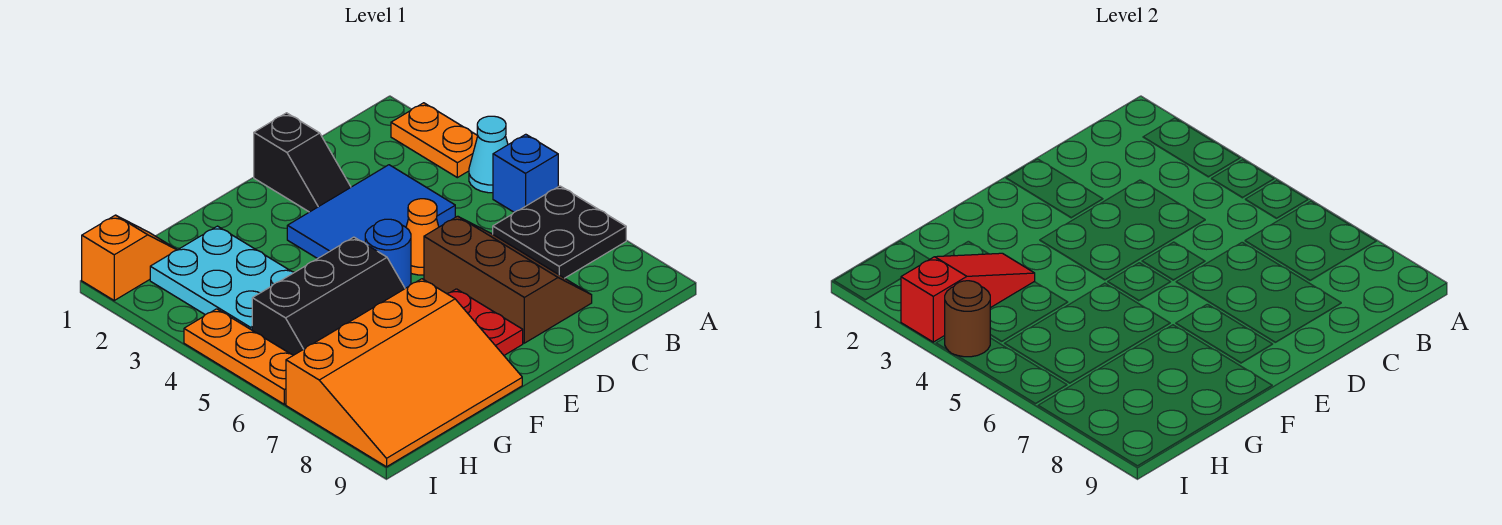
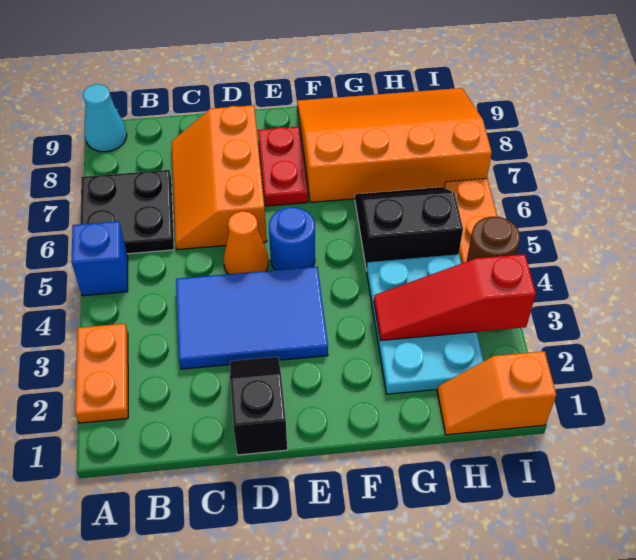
cyan 1x1 cone [469,116,508,193] -> cyan 1x1 cone moved to [83,84,127,152]
brown 2x3 slope [424,216,592,343] -> orange 2x3 slope [171,105,267,250]
black 2x3 slope [252,237,405,355] -> black 2x2 slope [355,187,463,271]

